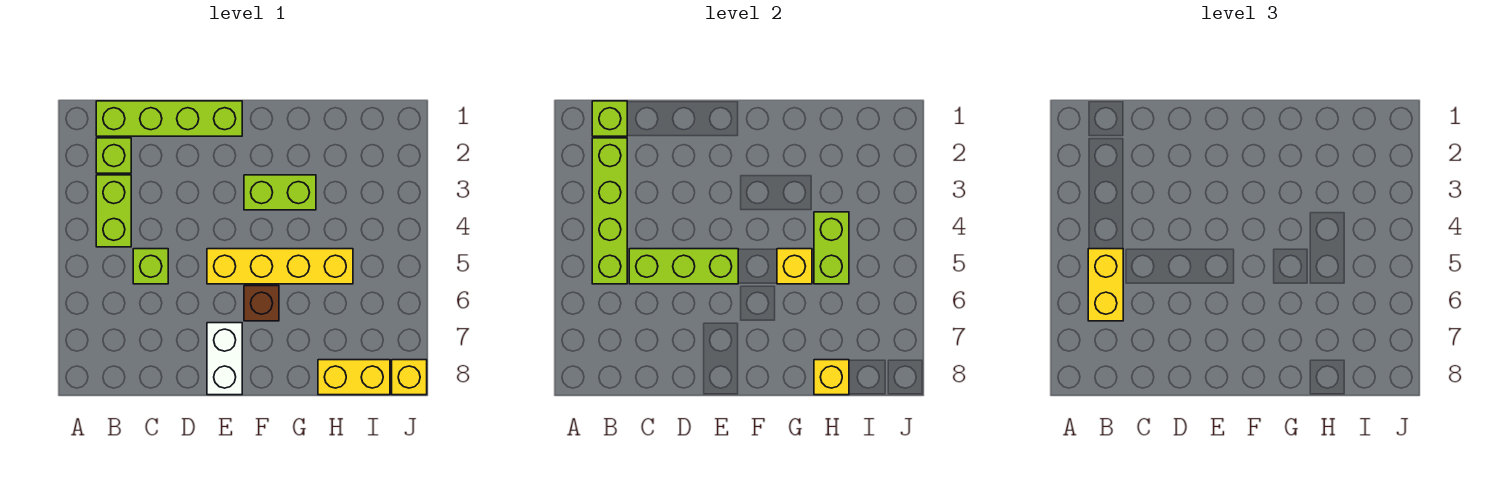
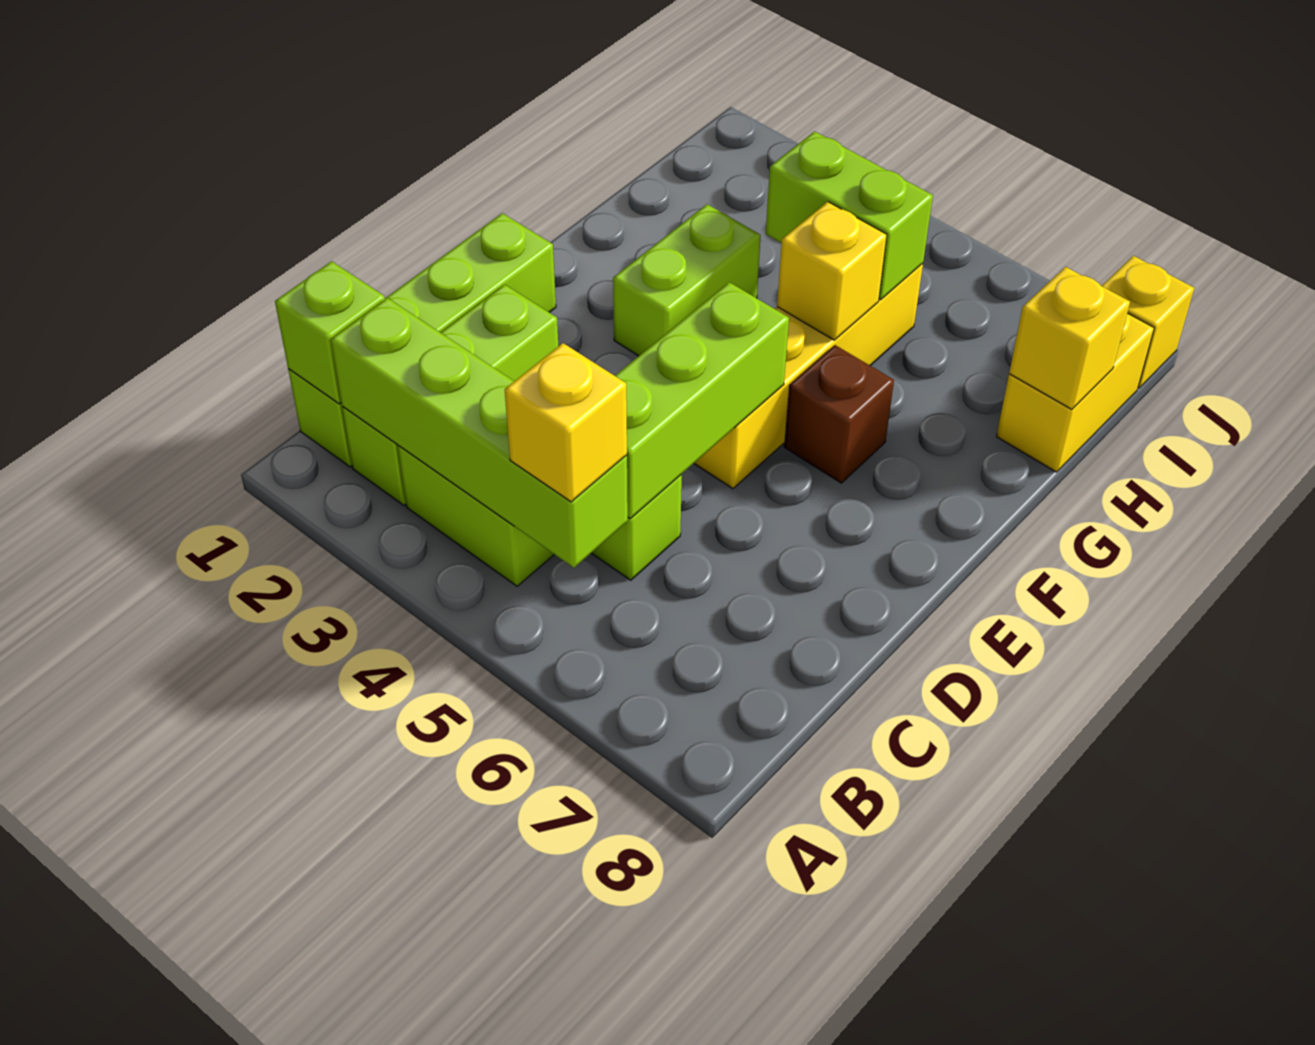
lime 1x1 brick [96,138,131,173] -> lime 1x3 brick [342,284,558,505]
yellow 1x2 brick [1088,249,1123,321] -> yellow 1x1 brick [505,343,627,502]
white 1x2 brick [207,323,242,395] -> none

